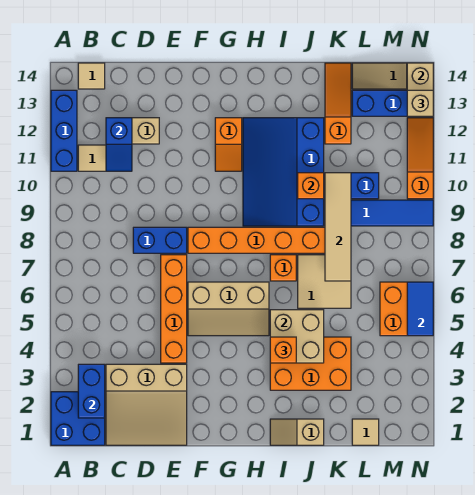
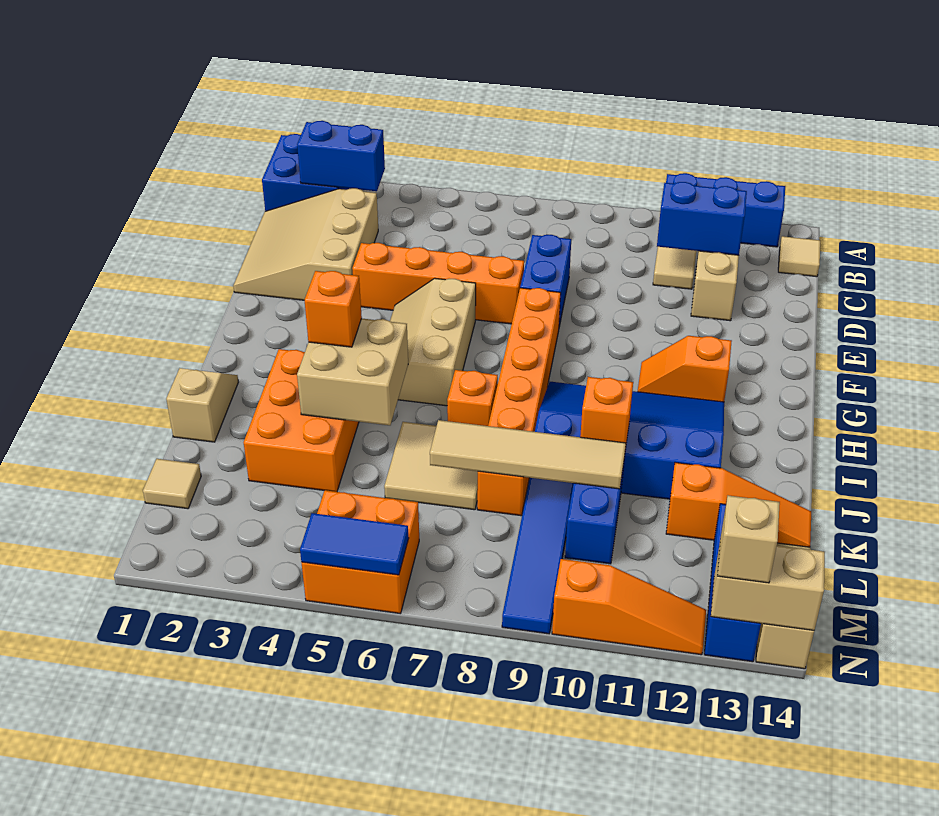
blue 1x2 slope [106,118,132,171] -> blue 1x2 brick [657,182,747,255]

